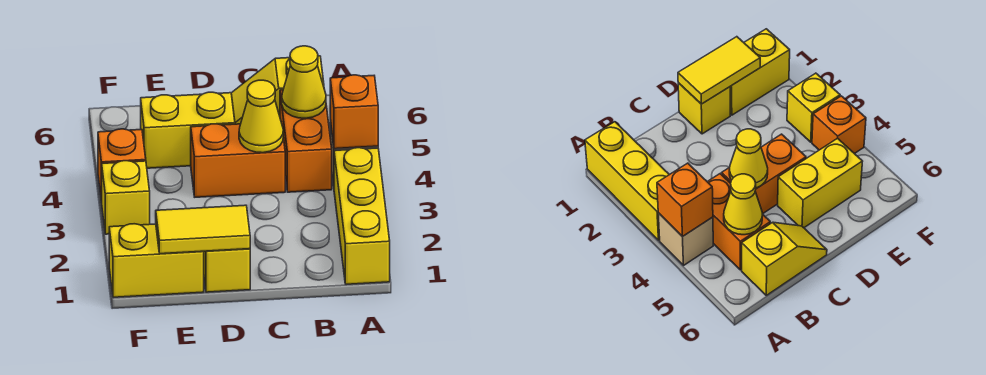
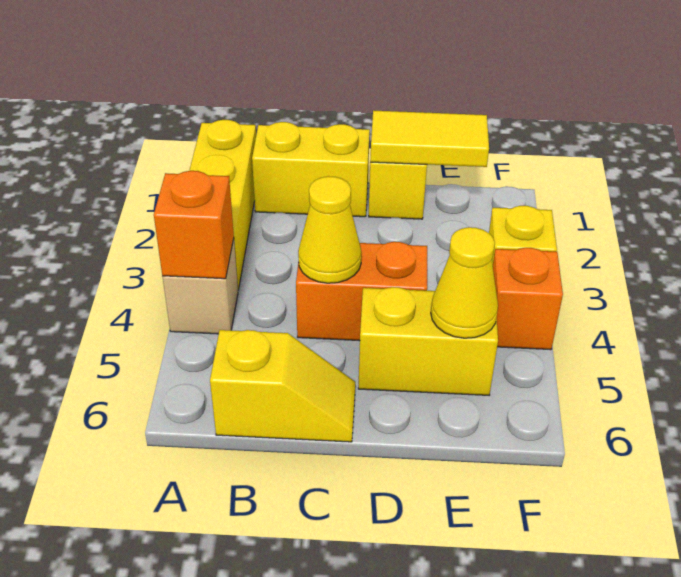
orange 1x2 brick [280,90,332,192] -> none
yellow 1x1 cone [282,46,326,118] -> yellow 1x1 cone moved to [431,227,498,338]
yellow 1x2 brick [109,224,204,297] -> yellow 1x2 brick moved to [252,122,370,217]

